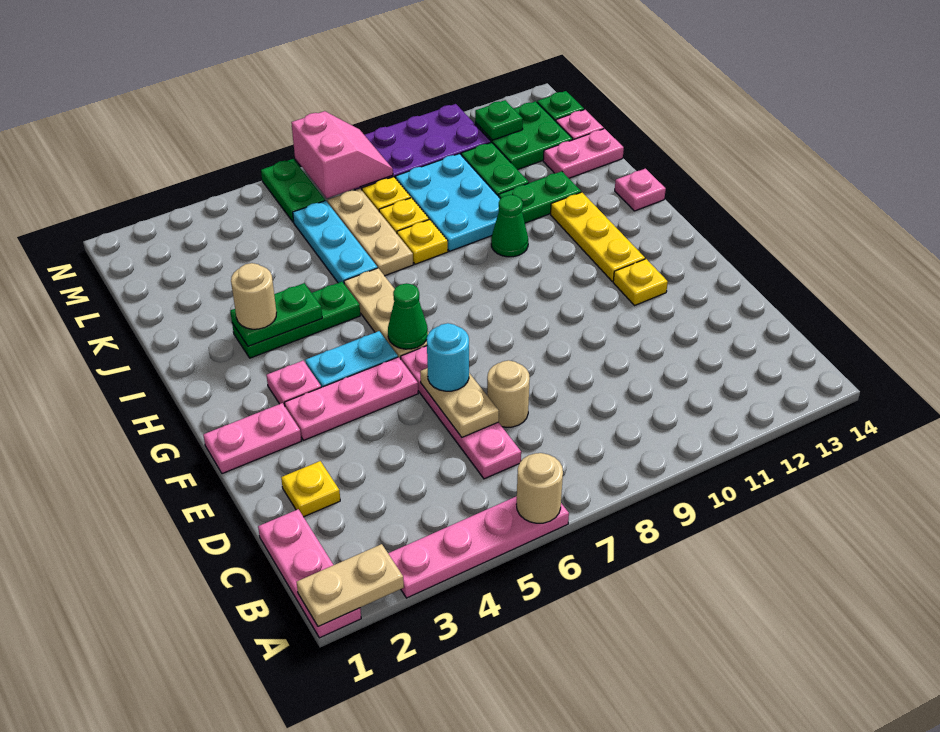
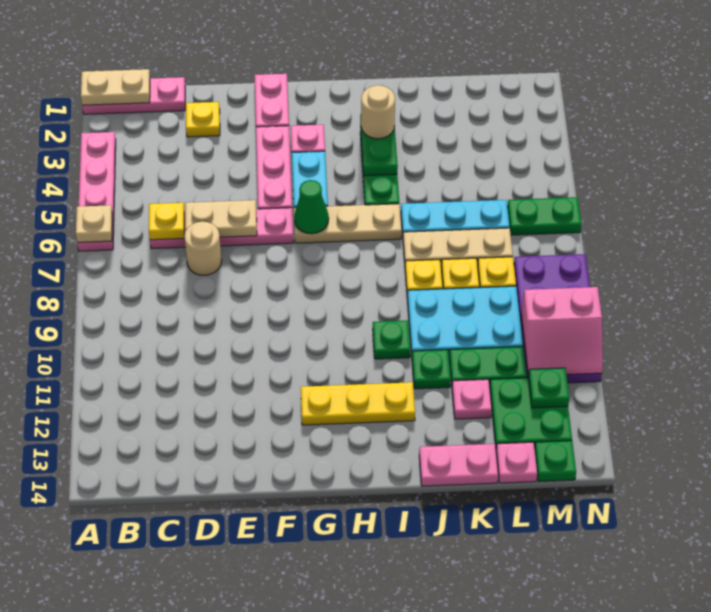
tan 1x2 plate [296,544,404,627] -> tan 1x2 plate turned to [81,69,150,105]
tan 1x1 round brick [517,453,563,523] -> tan 1x1 plate [76,205,112,243]
cyan 1x1 round brick [427,323,469,391] -> none
yellow 1x1 plate [613,259,668,306] -> yellow 1x1 plate moved to [149,203,184,240]
green 1x1 cone [491,195,528,257] -> green 1x1 plate [373,320,410,359]
pink 1x1 plate [615,169,666,211] -> pink 1x1 plate moved to [452,379,492,419]
green 1x2 plate [499,171,581,223] -> green 1x1 plate [412,350,451,389]
pink 1x2 plate [543,129,624,178] -> pink 1x2 plate turned to [419,444,498,486]
pink 2x2 slope [291,111,393,198] -> pink 2x2 slope moved to [521,287,603,376]

